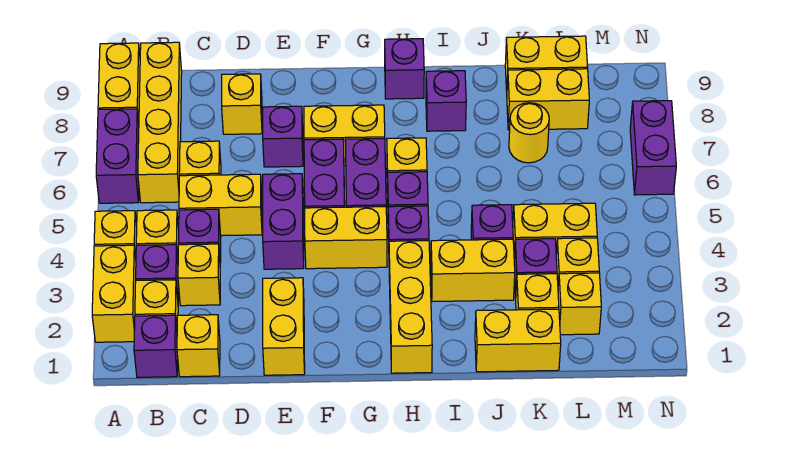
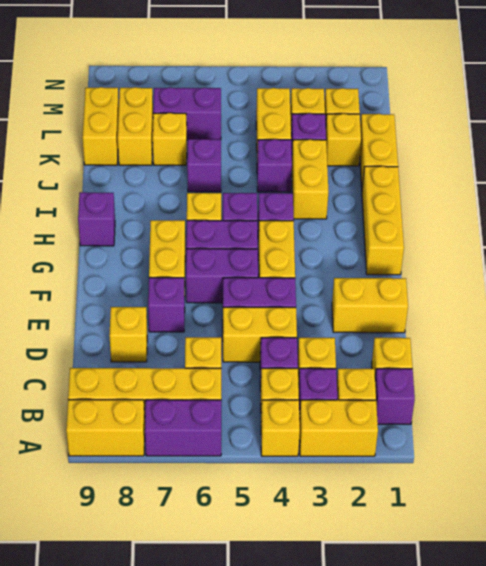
yellow 1x2 brick [179,174,262,236] -> yellow 1x2 brick turned to [223,307,297,362]
yellow 1x3 brick [389,241,432,373] -> yellow 1x3 brick turned to [362,166,404,275]
purple 1x1 brick [426,71,466,131] -> purple 1x1 brick moved to [187,139,221,192]
yellow 1x1 round brick [509,103,549,163] -> yellow 1x1 brick [153,113,187,165]
purple 1x2 brick [630,101,676,195] -> purple 1x2 brick moved to [153,87,221,140]

